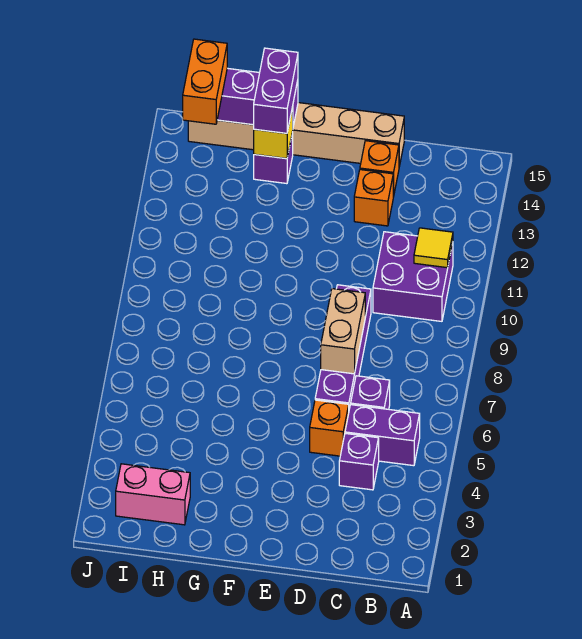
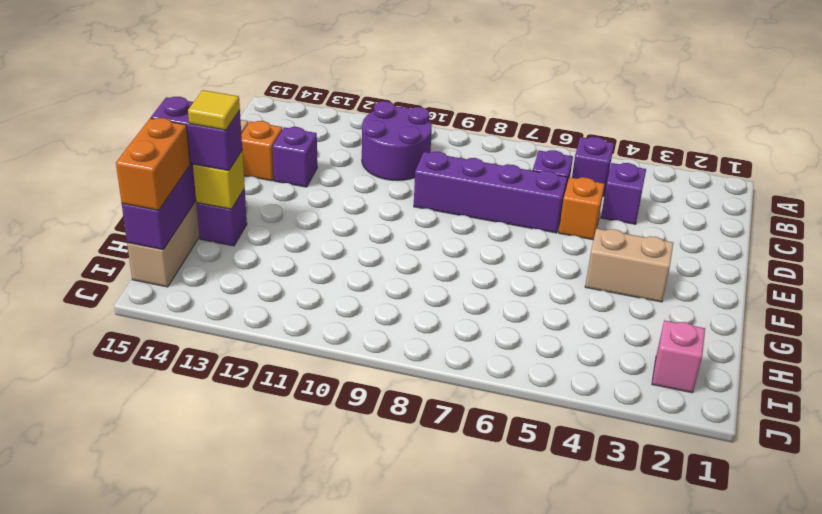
purple 1x2 brick [345,405,420,466] -> purple 1x1 brick [572,137,614,197]
purple 2x2 brick [373,232,453,321] -> purple 2x2 round brick [362,101,432,181]
yellow 1x1 tile [414,228,453,268] -> yellow 1x1 tile moved to [188,90,240,130]
tan 1x2 brick [321,289,365,374] -> tan 1x2 brick moved to [585,228,673,302]
orange 1x1 brick [354,170,393,226] -> purple 1x1 brick [273,127,317,187]
pink 1x2 brick [116,464,190,525] -> pink 1x1 brick [652,320,705,393]
orange 1x2 brick [183,39,227,124] -> orange 1x2 brick turned to [116,118,190,210]

